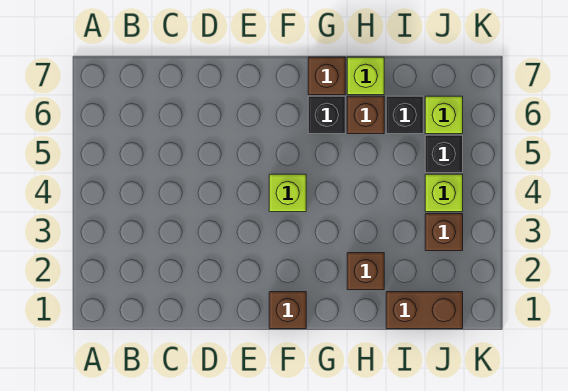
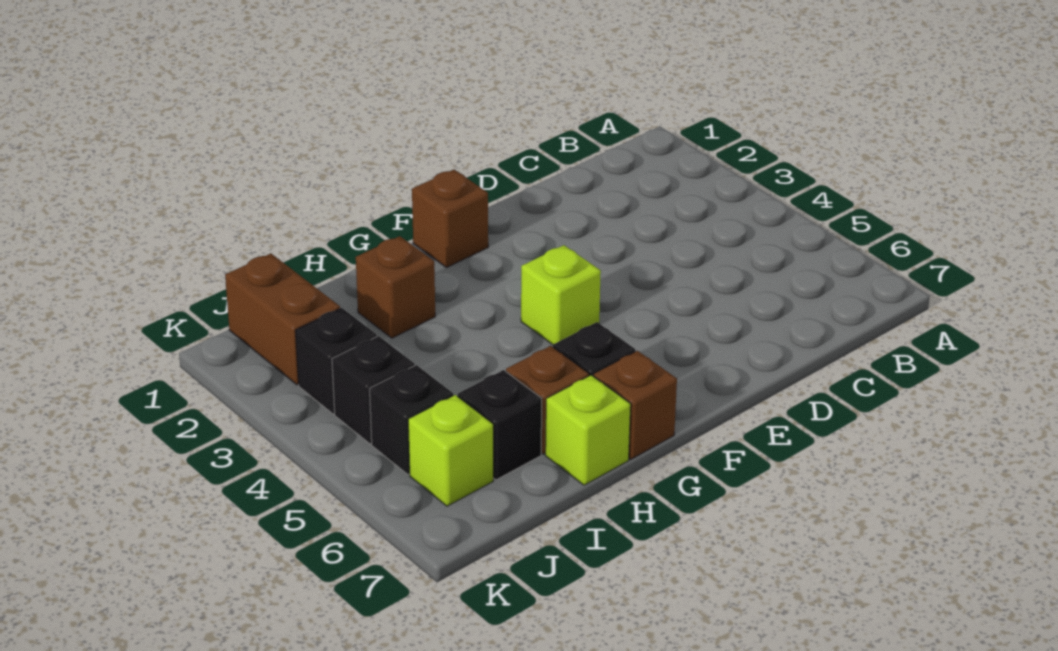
brown 1x2 brick [386,292,463,329] -> brown 1x2 brick turned to [225,254,340,385]
brown 1x1 brick [425,214,463,251] -> black 1x1 brick [295,308,377,414]
lime 1x1 brick [425,174,463,212] -> black 1x1 brick [332,336,415,444]

